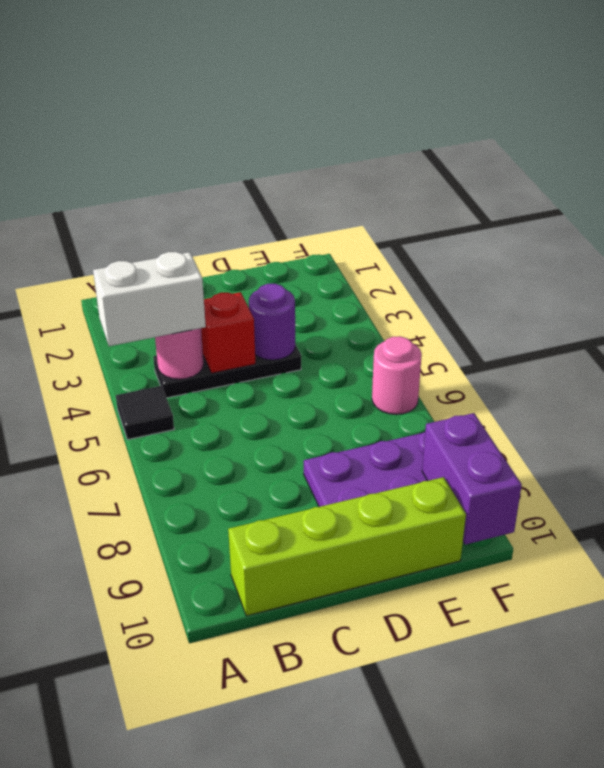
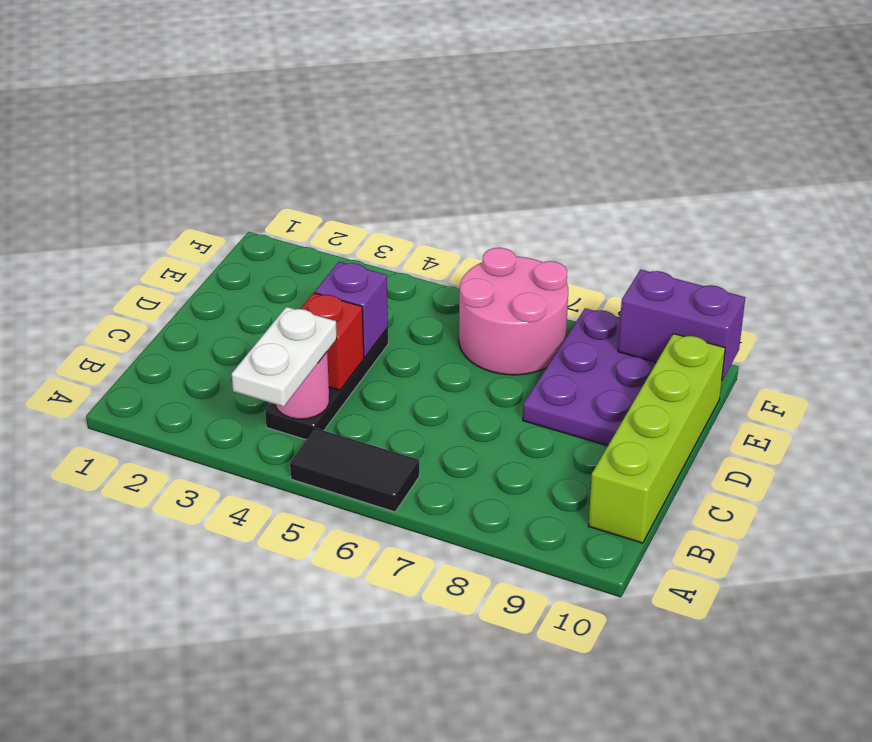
white 1x2 brick [93,252,206,346] -> white 1x2 plate [232,307,337,407]
black 1x1 tile [116,386,174,440] -> black 1x2 tile [290,428,419,512]
purple 1x1 round brick [249,284,295,360] -> purple 1x1 brick [315,262,388,357]
pink 1x1 round brick [372,336,422,415] -> pink 2x2 round brick [459,248,568,375]

